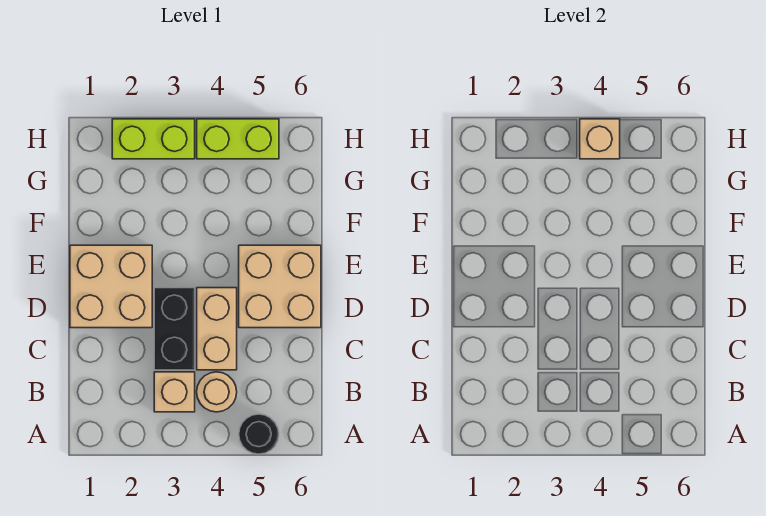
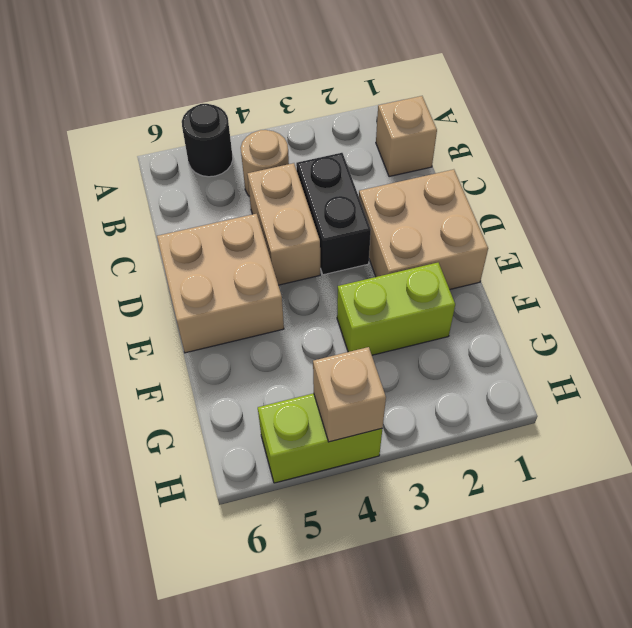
tan 1x1 brick [154,372,195,412] -> tan 1x1 brick moved to [376,96,437,177]
lime 1x2 brick [112,119,195,159] -> lime 1x2 brick moved to [337,263,455,355]

